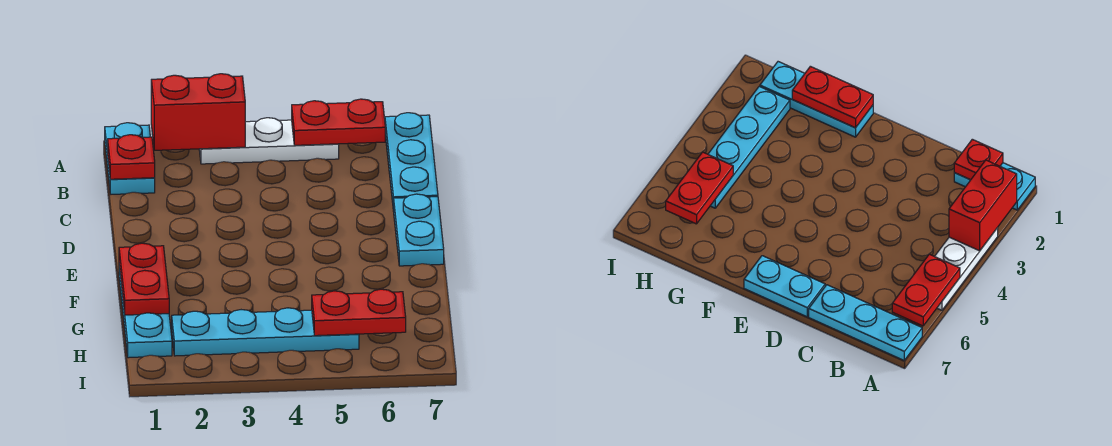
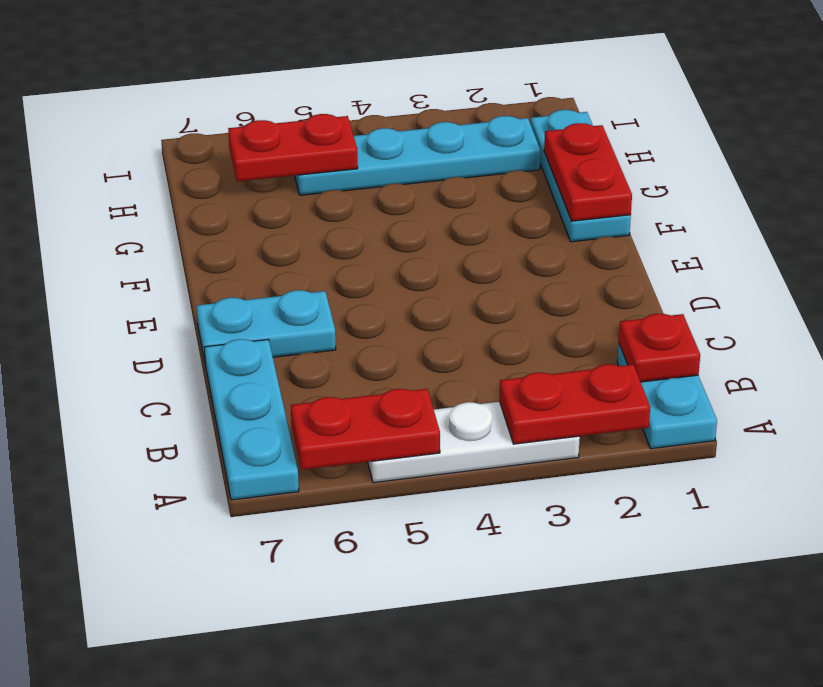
red 1x2 brick [151,74,245,150] -> red 1x2 plate [499,364,650,444]
cyan 1x2 plate [394,194,444,266] -> cyan 1x2 plate turned to [197,290,336,365]

